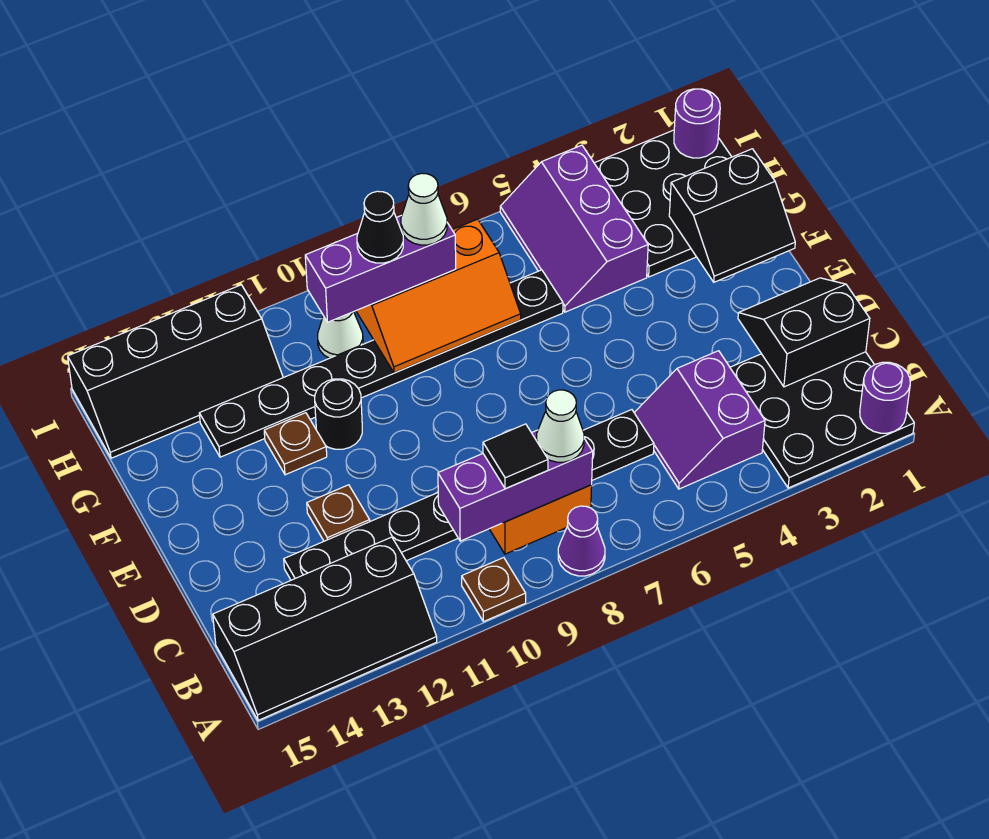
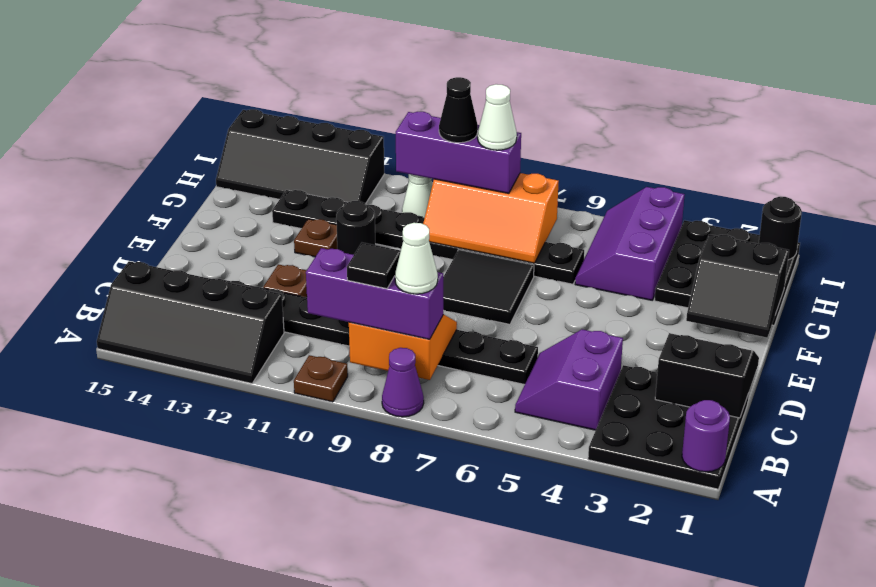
none -> black 2x2 tile [443,250,534,324]
purple 1x1 round brick [674,89,720,158] -> black 1x1 round brick [759,197,802,260]

